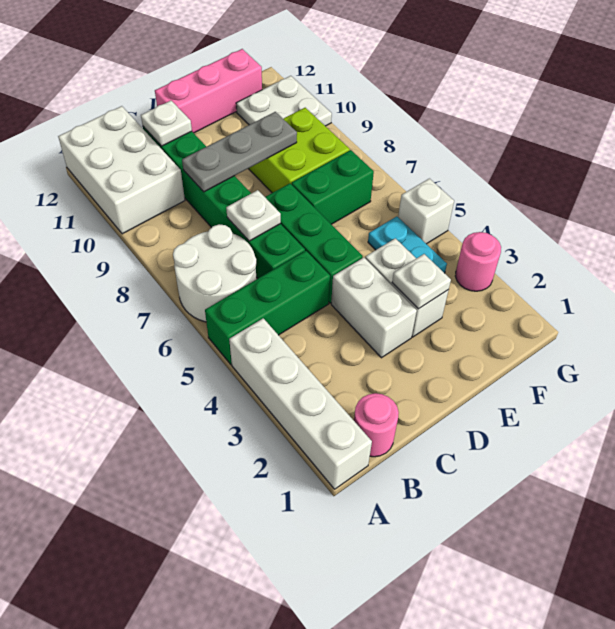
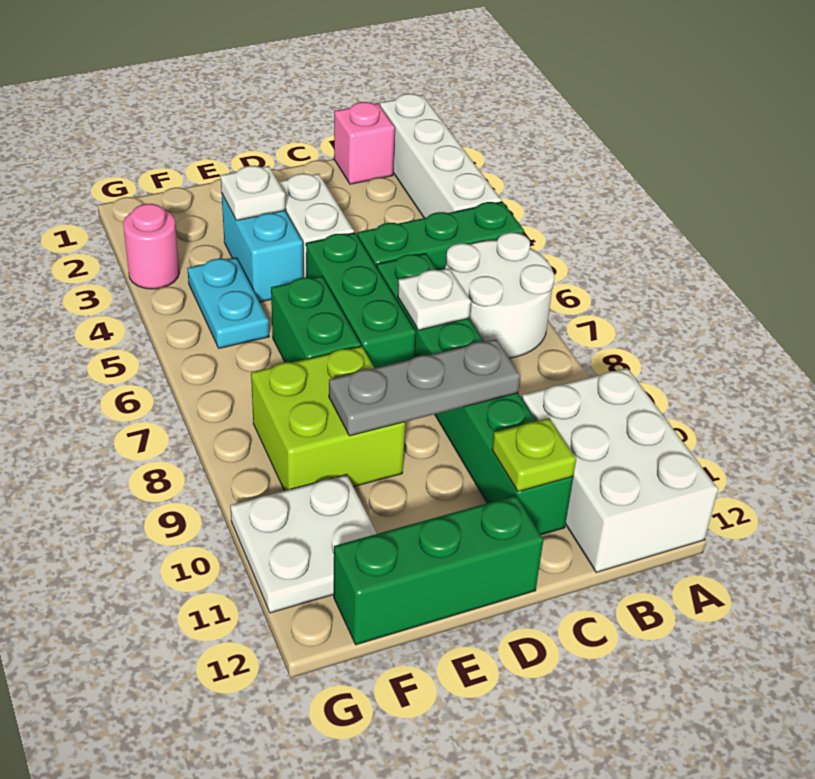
pink 1x1 round brick [354,393,399,457] -> pink 1x1 brick [334,102,395,184]
white 1x1 plate [141,101,192,146] -> lime 1x1 plate [492,418,576,492]
pink 1x3 brick [155,49,262,133] -> green 1x3 brick [334,495,543,645]
white 1x2 brick [365,238,448,337] -> cyan 1x2 brick [222,194,303,302]
green 1x2 brick [292,150,374,224] -> green 1x2 brick turned to [271,276,361,363]
white 1x1 brick [398,179,454,244] -> none

